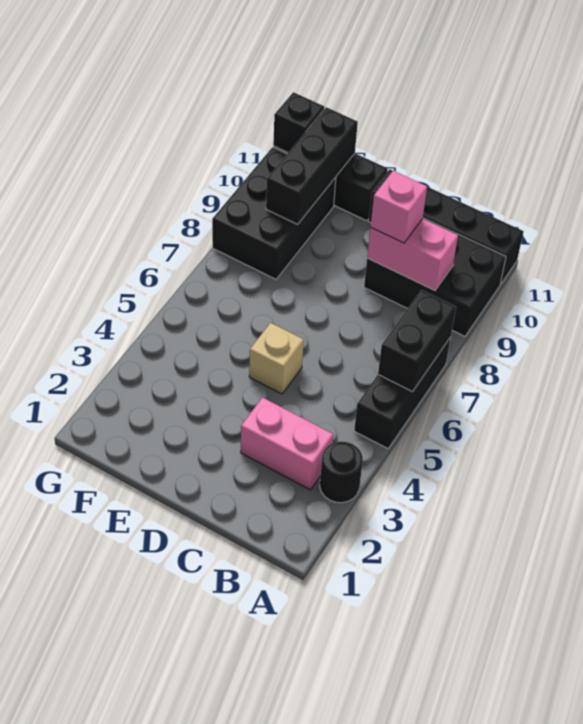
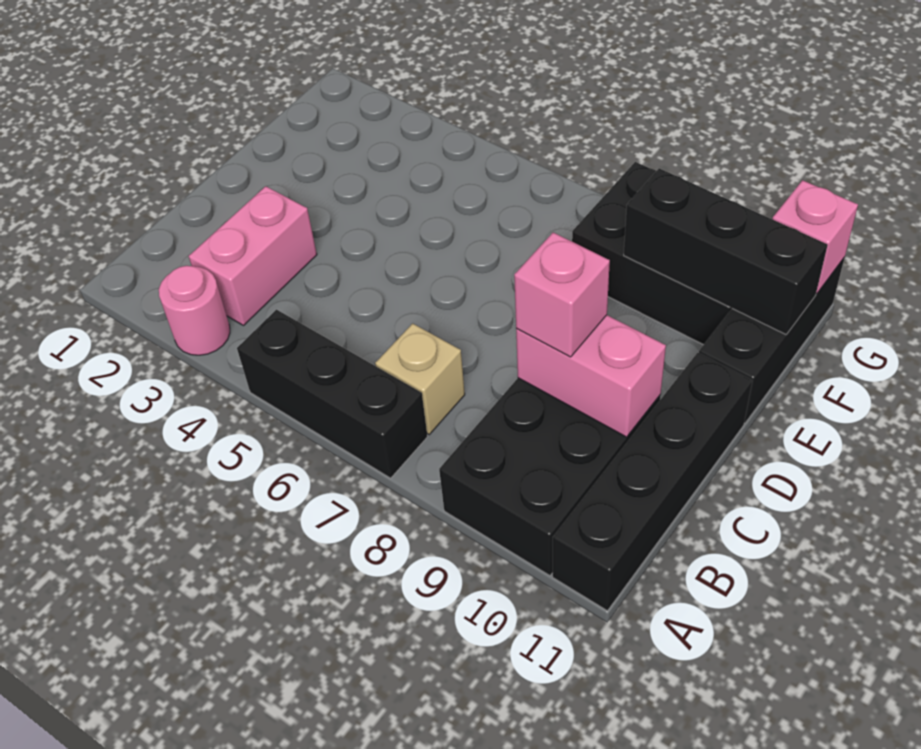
black 1x1 round brick [320,441,363,503] -> pink 1x1 round brick [159,266,230,355]
black 1x2 brick [378,290,456,392] -> none
pink 1x2 brick [367,219,458,291] -> pink 1x2 brick turned to [516,315,666,437]
tan 1x1 brick [249,323,304,394] -> tan 1x1 brick moved to [375,323,465,434]
black 1x1 brick [273,92,324,153] -> pink 1x1 brick [772,180,858,293]

